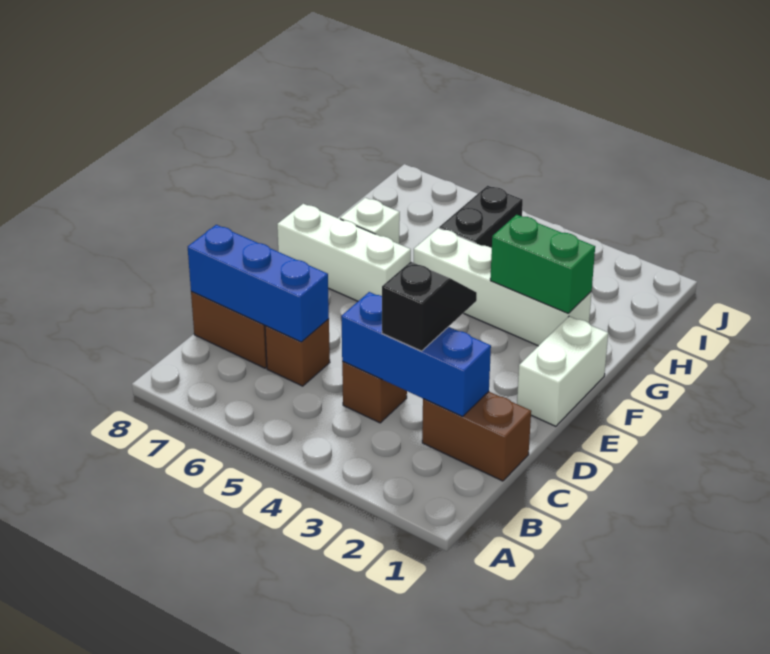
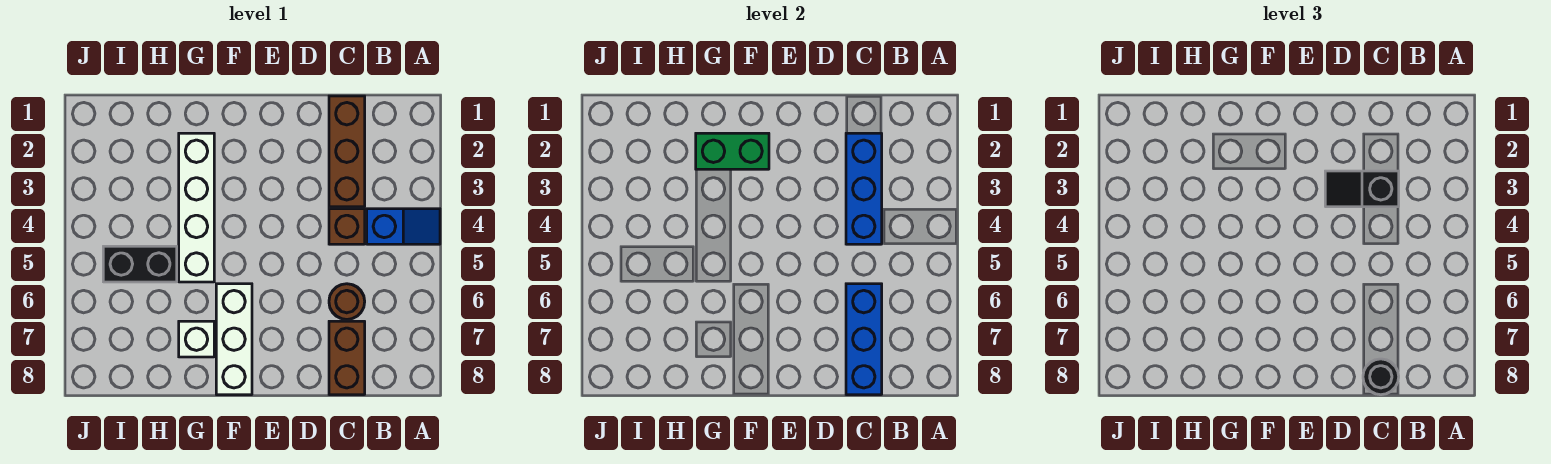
none -> blue 1x2 slope [367,209,440,244]
brown 1x2 brick [422,392,531,481] -> brown 1x3 brick [329,96,365,207]
brown 1x1 brick [265,319,330,386] -> brown 1x1 round brick [329,284,365,320]
none -> black 1x1 round brick [1363,359,1399,395]
white 1x2 brick [517,316,608,426] -> none
green 1x2 brick [490,215,595,313] -> green 1x2 brick turned to [696,133,769,169]

